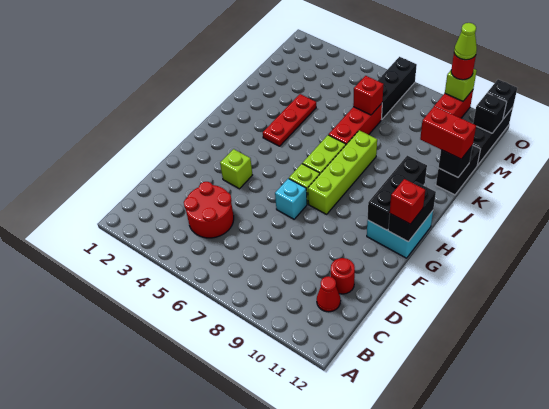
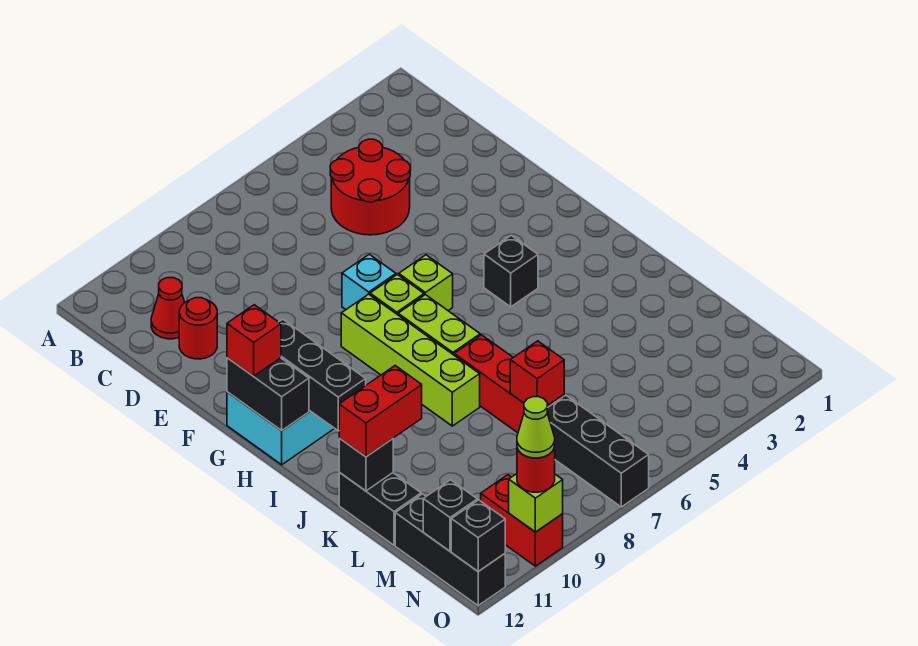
lime 1x1 brick [220,149,252,189] -> lime 1x1 brick moved to [399,255,453,311]
none -> black 1x1 brick [484,235,538,307]
red 1x3 plate [263,94,316,146] -> none

